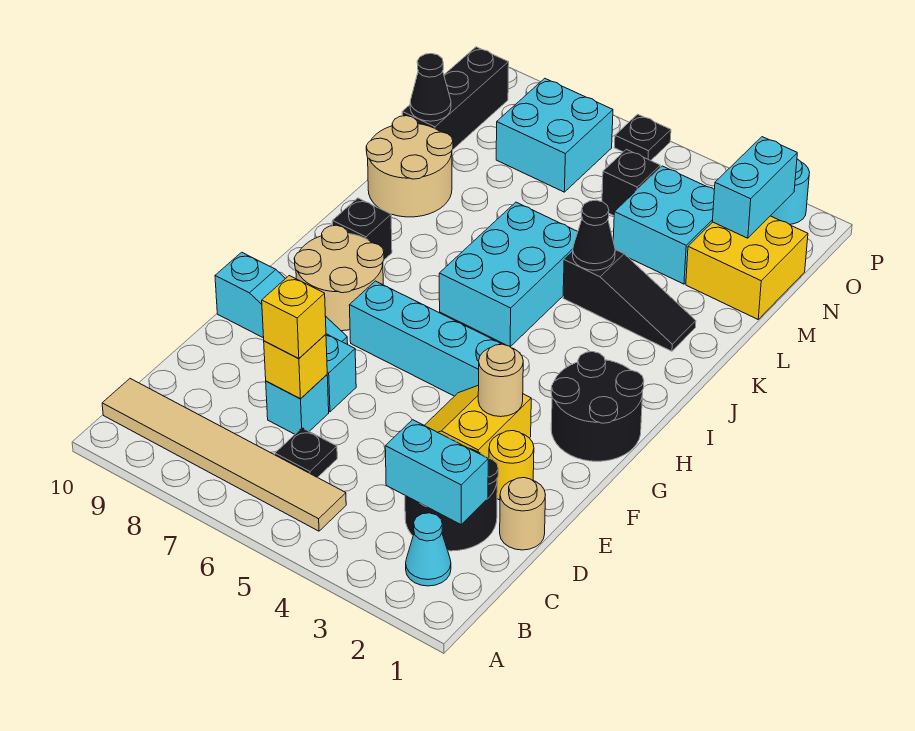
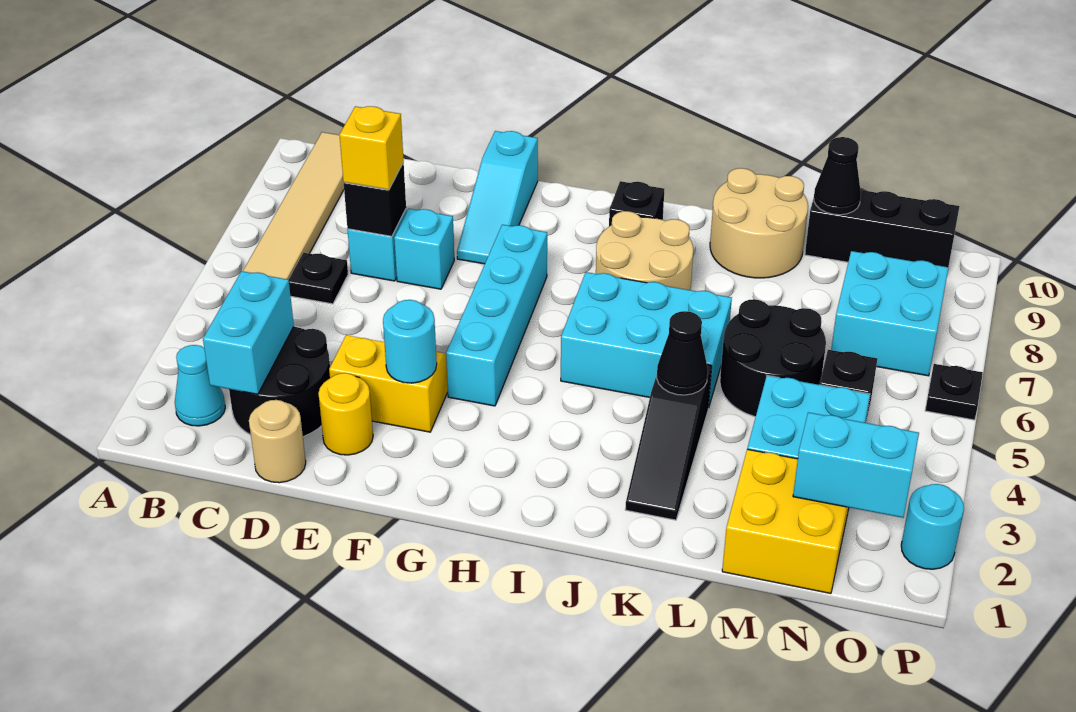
yellow 1x1 brick [264,334,327,399] -> black 1x1 brick [344,162,406,236]
tan 1x1 round brick [478,344,523,417] -> cyan 1x1 round brick [383,300,437,383]
black 2x2 round brick [551,352,644,461] -> black 2x2 round brick moved to [720,299,826,417]
tan 2x2 round brick [294,225,384,331] -> tan 2x2 round brick moved to [596,211,693,290]

